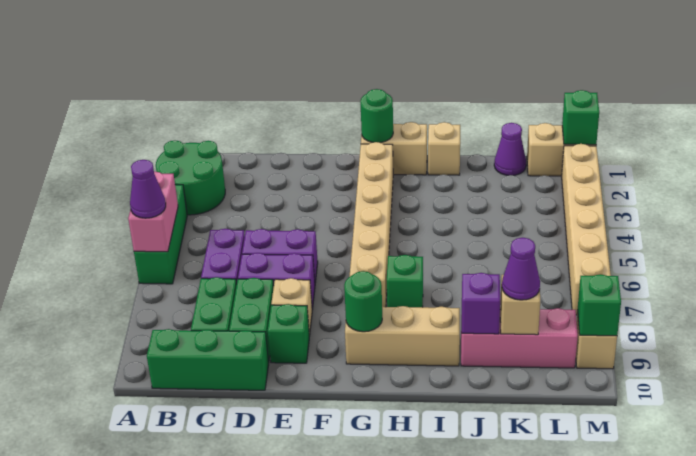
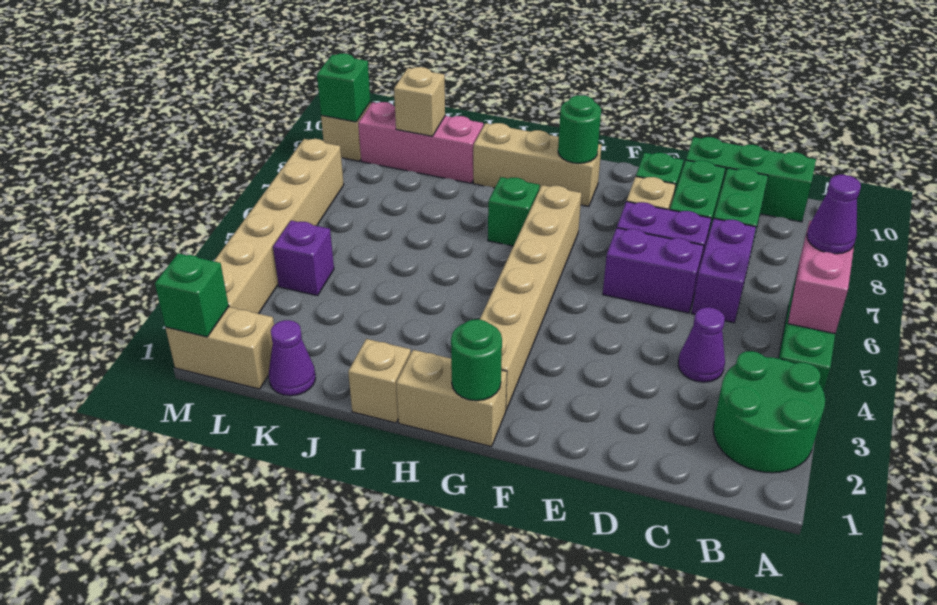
purple 1x1 brick [462,273,500,334] -> purple 1x1 brick moved to [273,221,334,296]
purple 1x1 cone [502,238,540,300] -> purple 1x1 cone moved to [678,307,725,382]

